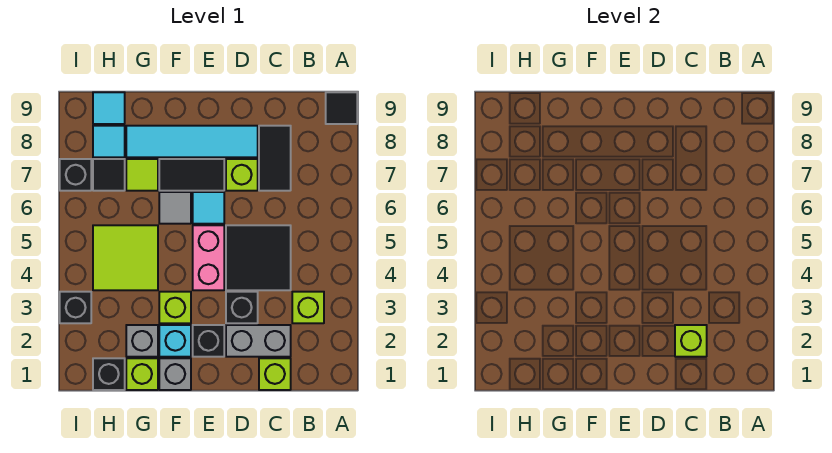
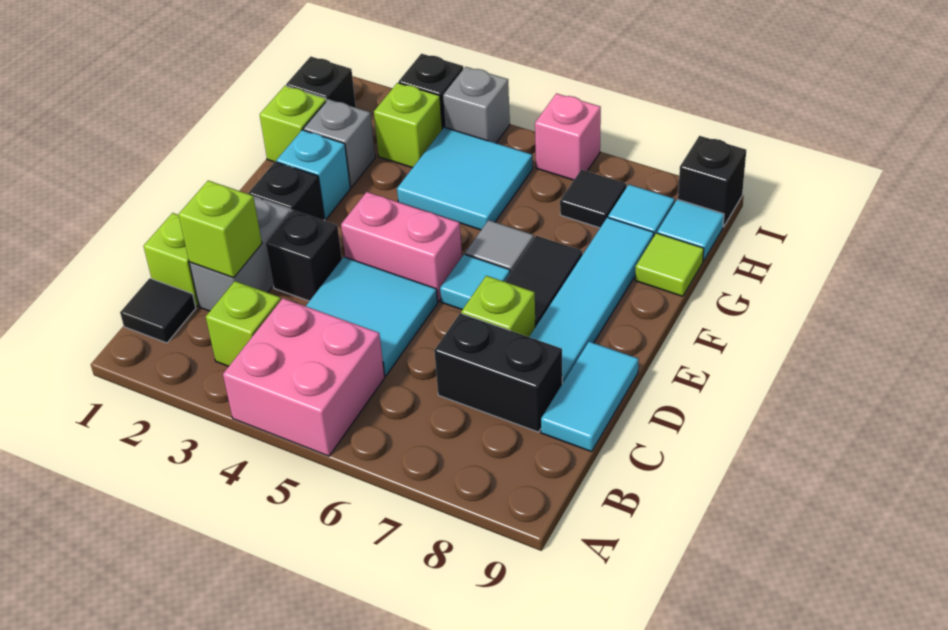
none -> pink 2x2 brick [223,298,385,456]
black 1x1 tile [326,92,357,124] -> black 1x1 tile moved to [120,278,196,343]
black 2x2 tile [226,225,291,290] -> cyan 2x2 tile [306,257,438,376]
black 1x2 tile [259,126,291,191] -> black 1x2 brick [434,313,562,432]
none -> cyan 1x2 tile [541,342,639,452]
grey 1x1 brick [159,358,191,390] -> grey 1x1 brick moved to [443,67,510,143]
lime 1x1 brick [159,292,191,323] -> lime 1x1 brick moved to [374,83,442,168]
lime 2x2 tile [93,225,158,290] -> cyan 2x2 tile [397,127,533,230]
lime 1x1 tile [126,159,158,191] -> lime 1x1 tile moved to [635,233,704,296]
none -> pink 1x1 brick [535,93,601,180]
black 1x1 brick [60,159,91,191] -> black 1x1 brick moved to [678,136,746,227]

